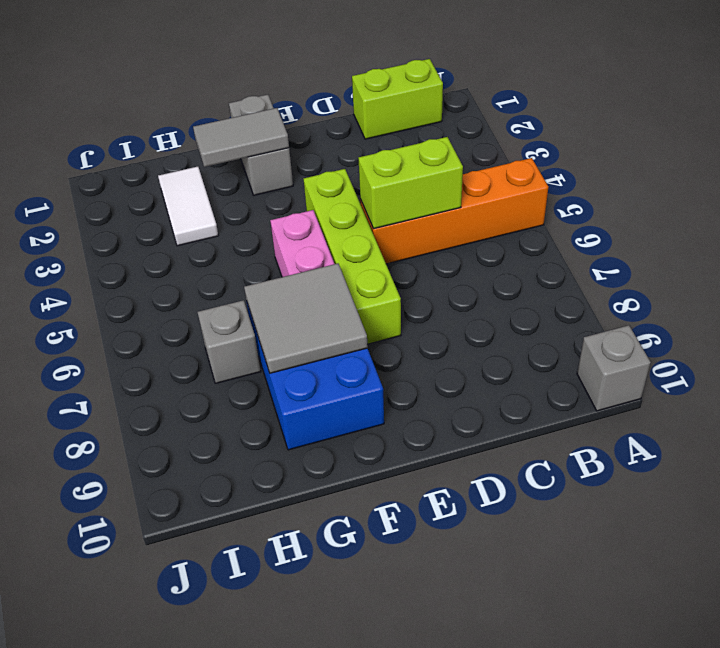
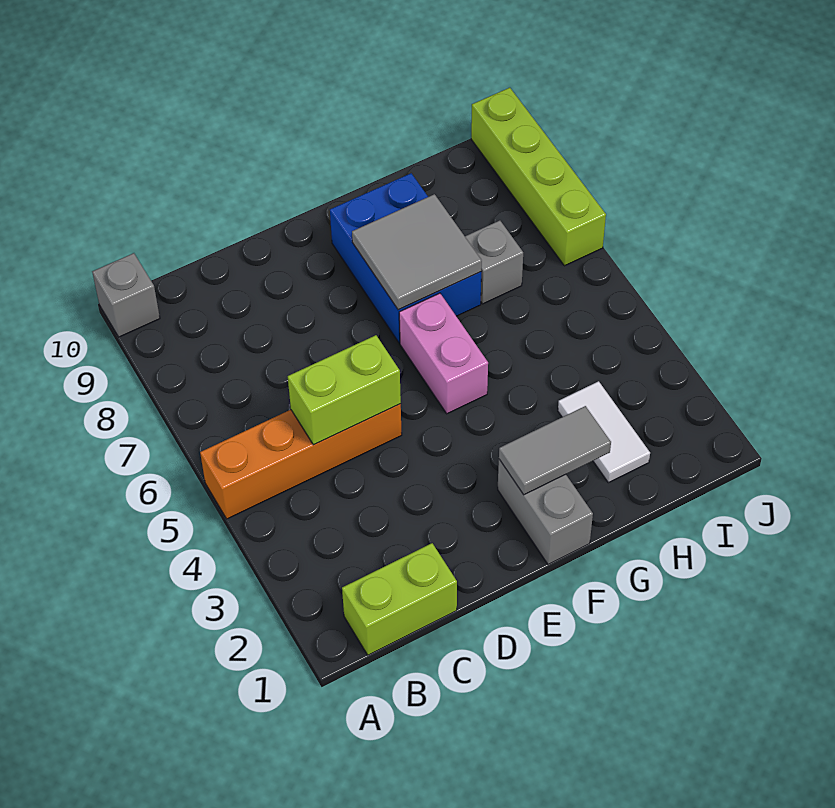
lime 1x4 brick [304,169,401,344] -> lime 1x4 brick moved to [471,88,606,266]

